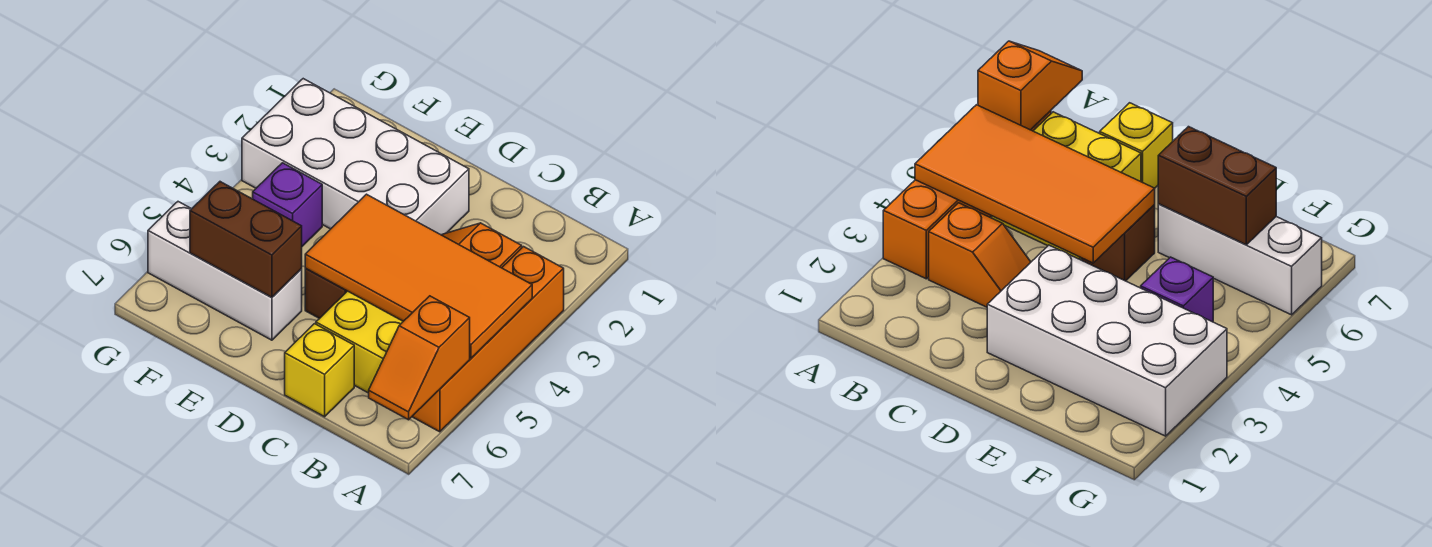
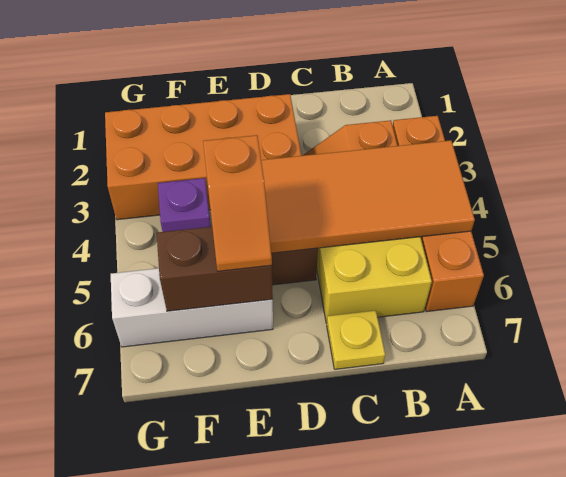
orange 1x2 slope [369,296,470,420] -> orange 1x2 slope moved to [203,135,272,271]
yellow 1x1 brick [285,324,354,417] -> yellow 1x1 plate [327,310,385,369]
white 2x4 brick [242,79,469,235] -> orange 2x4 brick [105,94,301,220]

